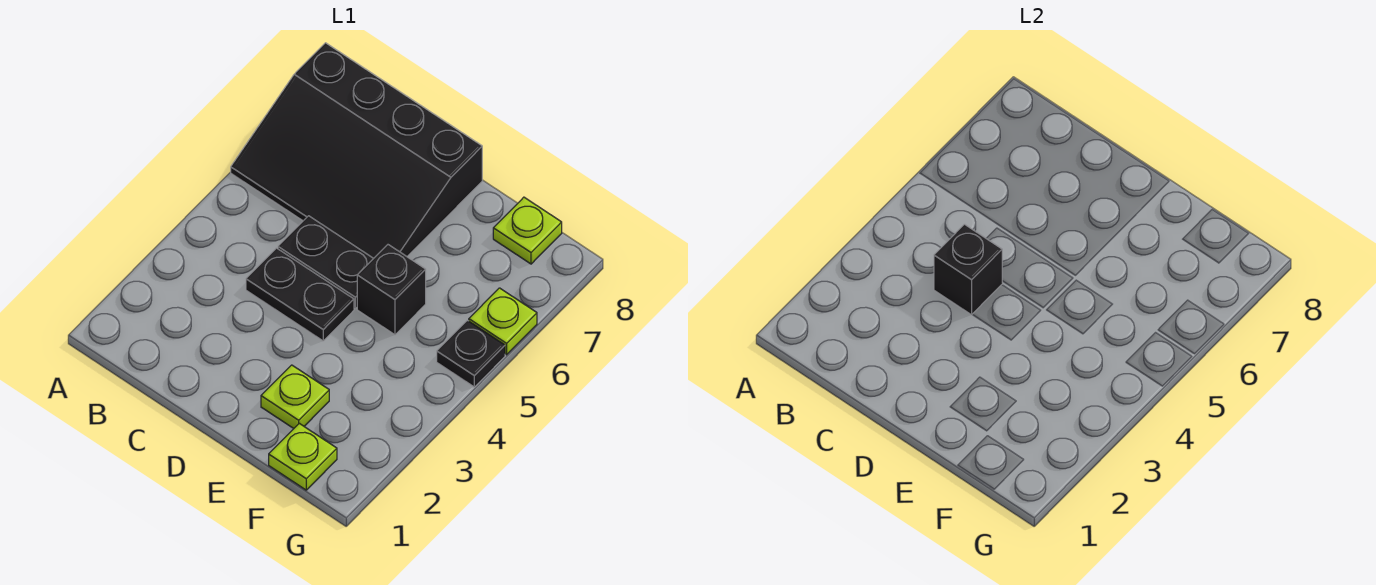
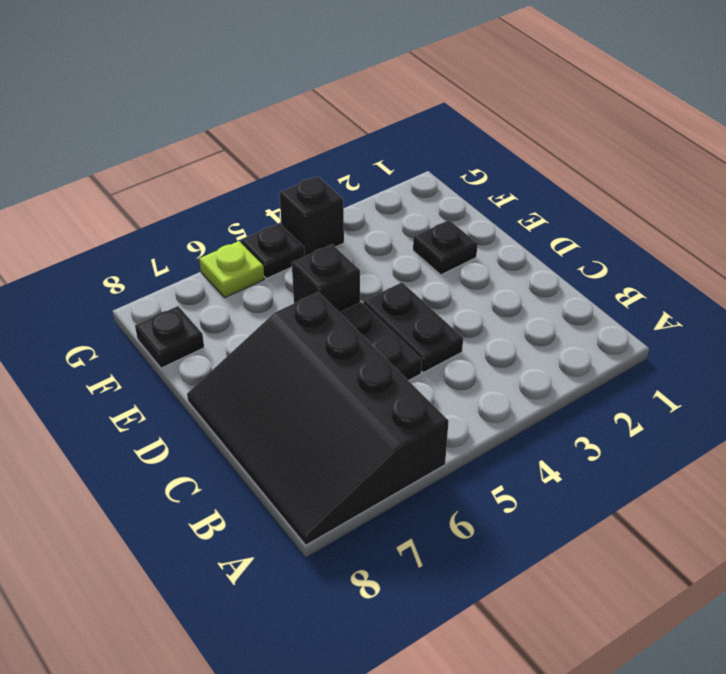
black 3x4 slope [231,43,482,258] -> black 3x4 slope turned to [187,292,449,545]
black 1x1 brick [934,224,1002,315] -> black 1x1 brick moved to [280,176,344,256]
lime 1x1 plate [261,365,329,428] -> black 1x1 plate [413,220,478,275]
lime 1x1 plate [269,423,337,490] -> none
lime 1x1 plate [493,197,562,264] -> black 1x1 plate [135,306,204,368]

